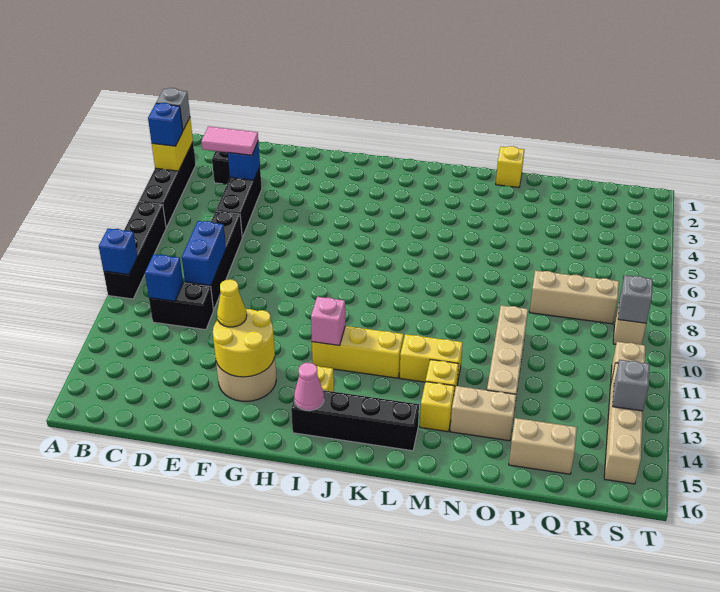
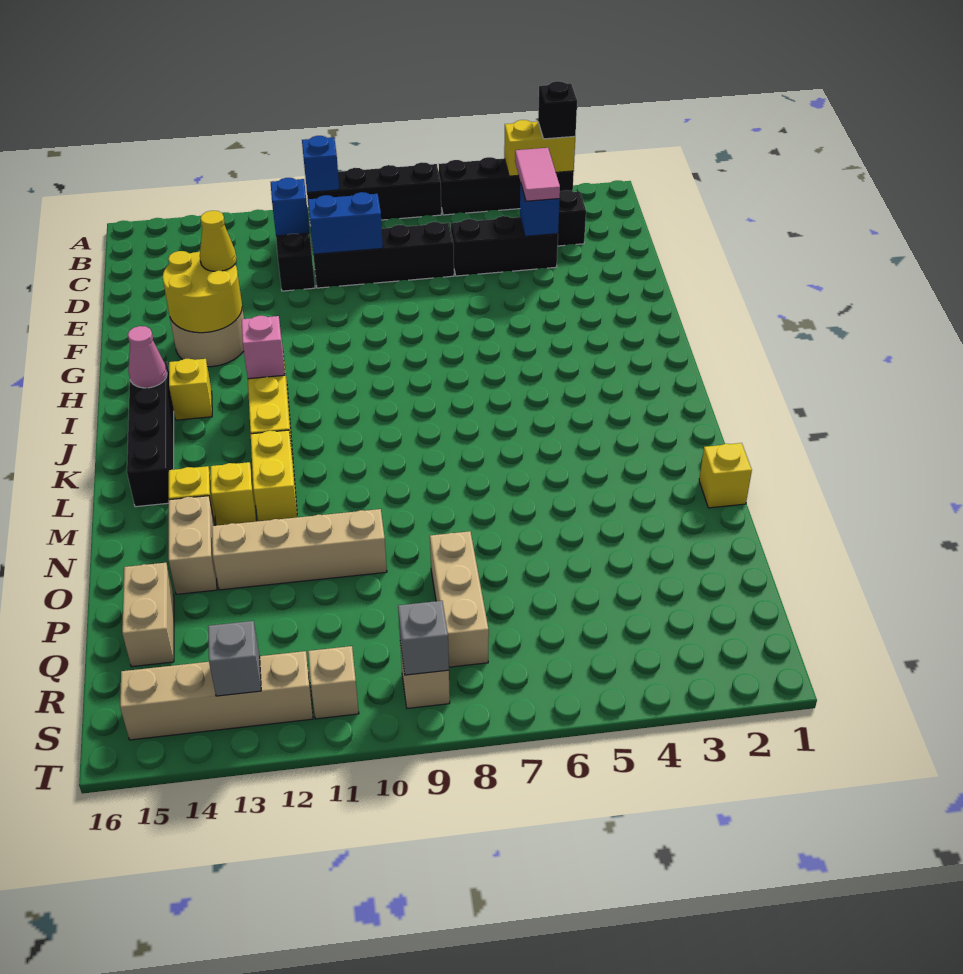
grey 1x1 brick [156,88,190,130] -> black 1x1 brick [538,81,577,139]
blue 1x1 brick [148,103,183,146] -> none

